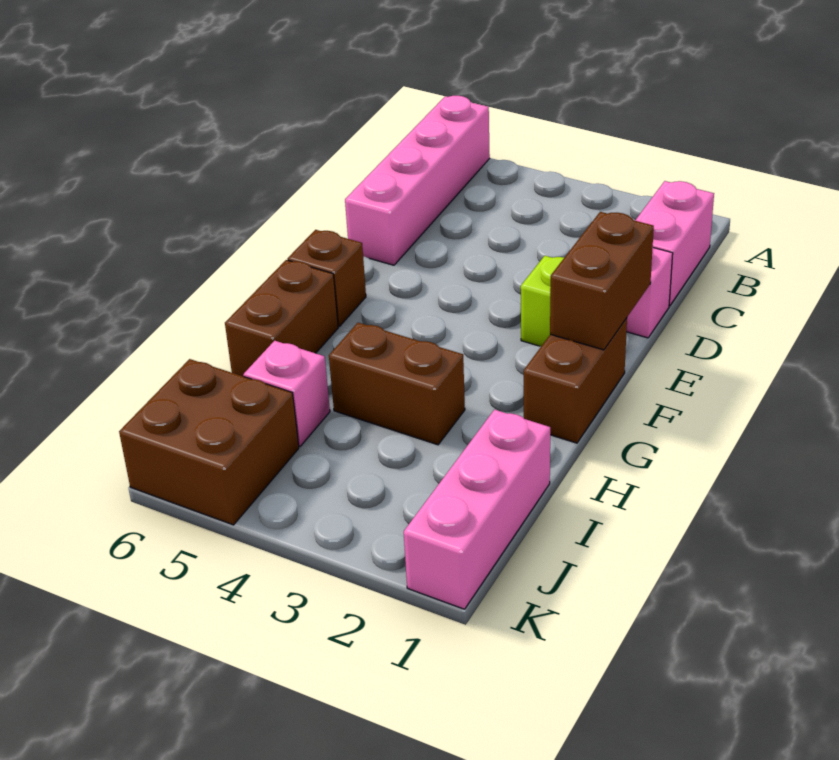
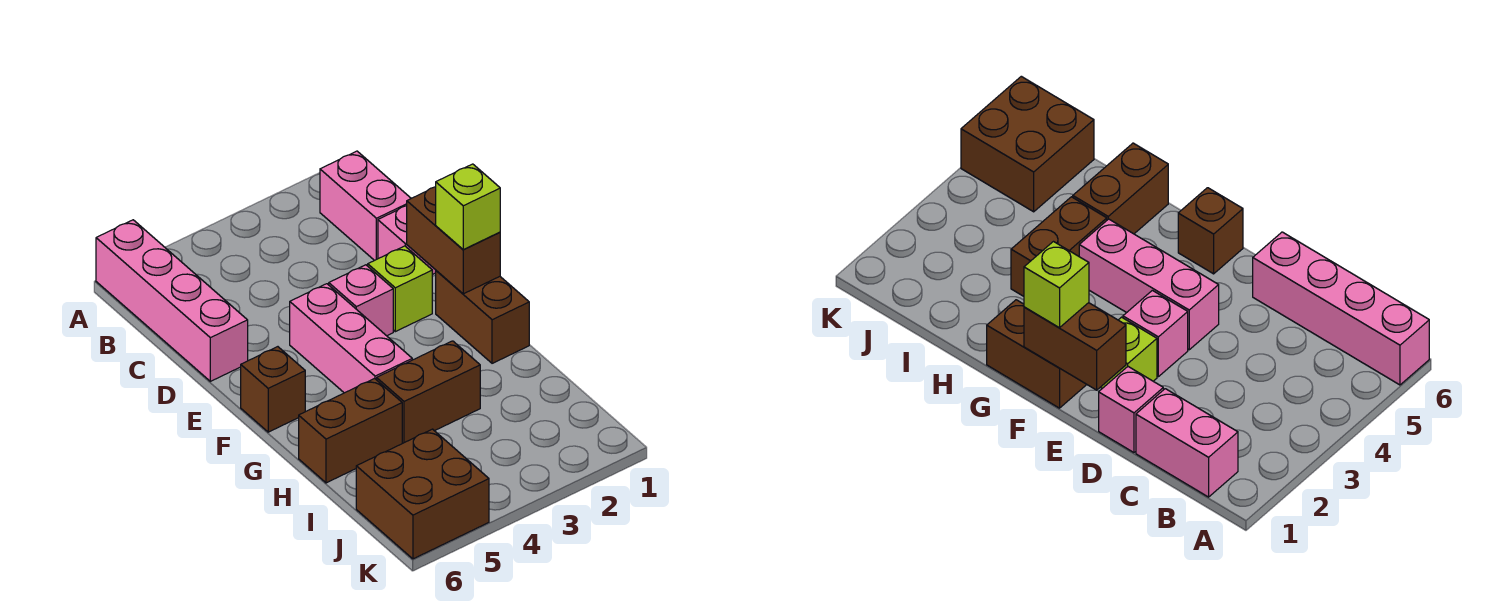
none -> lime 1x1 brick [436,164,500,249]
brown 1x2 brick [225,260,338,376] -> brown 1x2 brick turned to [299,379,402,483]
pink 1x3 brick [404,410,550,609] -> pink 1x3 brick moved to [290,284,412,393]
pink 1x1 brick [243,341,330,446] -> pink 1x1 brick moved to [329,265,393,336]

